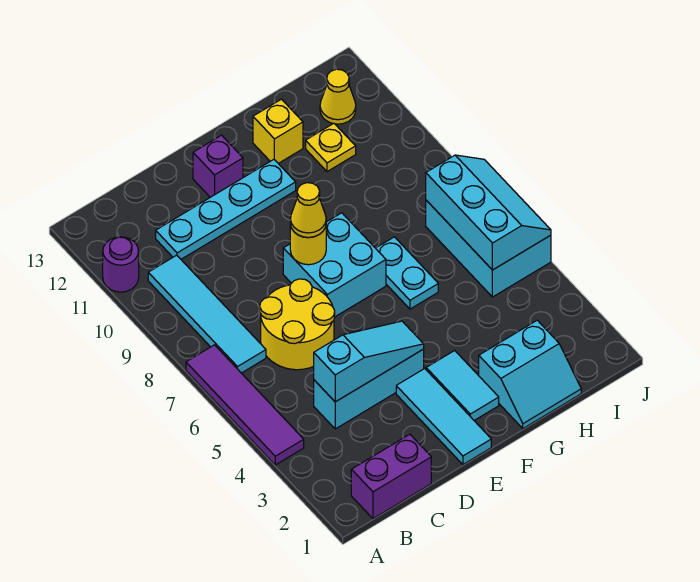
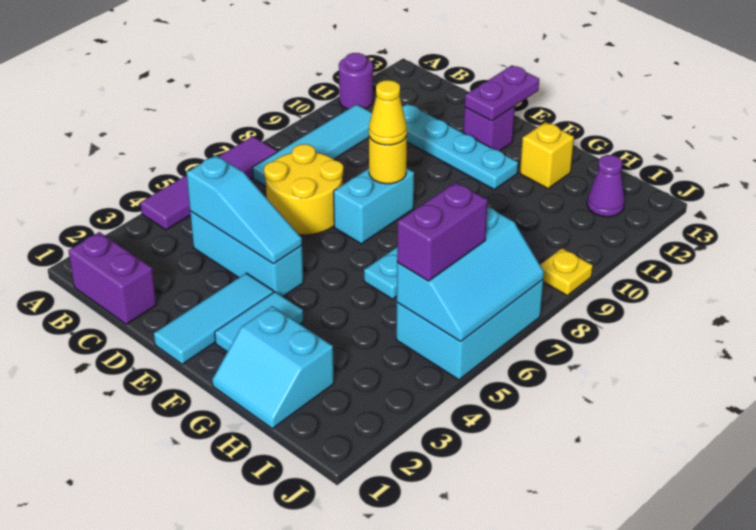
cyan 2x2 brick [283,213,386,317] -> cyan 1x2 brick [334,168,414,244]
none -> purple 1x2 plate [465,65,539,121]
yellow 1x1 plate [306,123,356,172] -> yellow 1x1 plate moved to [540,248,593,295]
none -> purple 1x2 brick [397,182,488,281]
yellow 1x1 cone [320,69,356,124] -> purple 1x1 cone [587,155,625,217]

